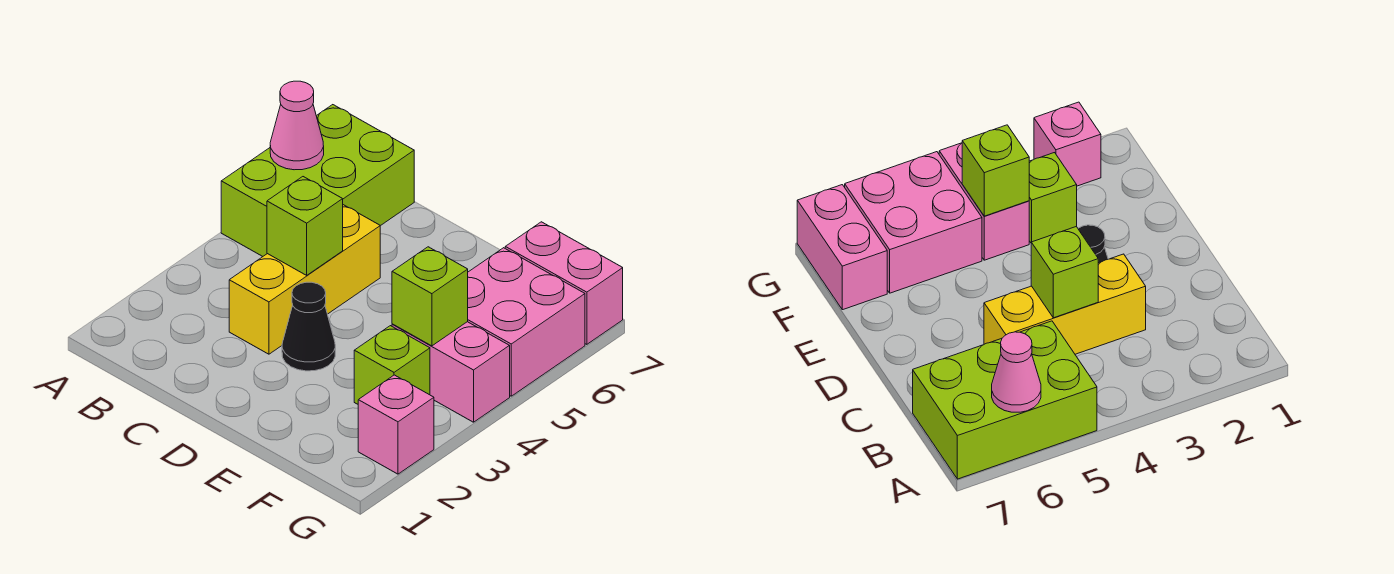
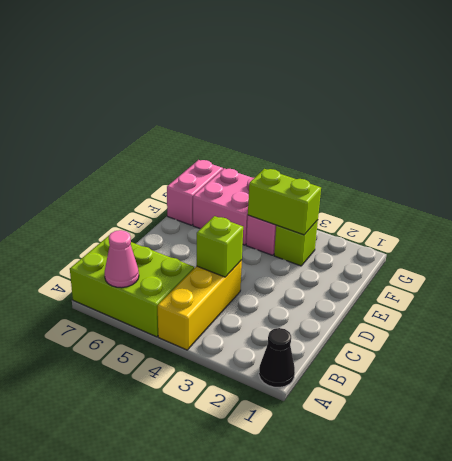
yellow 1x3 brick [229,205,380,354] -> yellow 1x3 brick turned to [158,260,242,350]
black 1x1 cone [282,282,335,371] -> black 1x1 cone moved to [259,328,295,388]
lime 1x1 brick [392,247,468,346] -> lime 1x2 brick [248,169,321,235]
pink 1x1 brick [358,375,434,474] -> none

